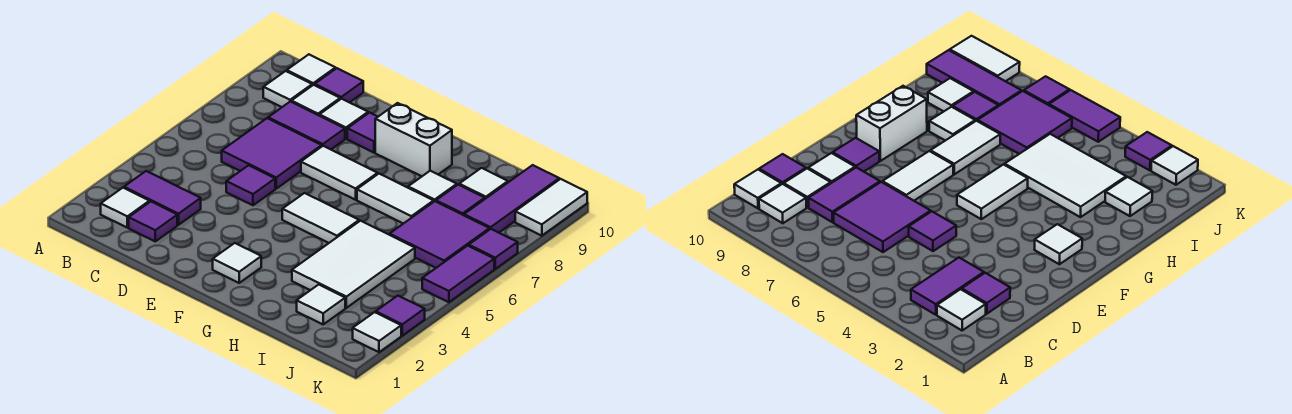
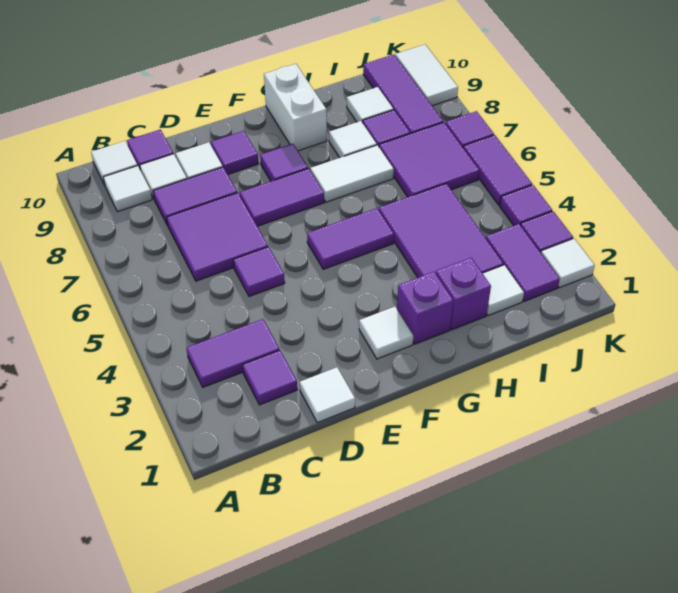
white 1x1 tile [101,188,150,228] -> white 1x1 tile moved to [300,367,355,423]
white 1x2 tile [301,146,378,200] -> purple 1x2 tile [240,169,324,226]
white 1x2 tile [282,193,359,243] -> purple 1x2 tile [307,208,394,269]
none -> purple 1x1 tile [260,144,308,181]
white 1x2 brick [375,103,452,176] -> white 1x2 brick turned to [264,64,327,151]
none -> purple 1x1 brick [397,272,453,344]
none -> purple 1x1 brick [436,258,491,330]
white 2x3 tile [292,221,415,308] -> purple 2x3 tile [379,183,503,277]
none -> purple 1x2 tile [486,224,560,301]
none -> purple 1x1 tile [500,185,552,226]

